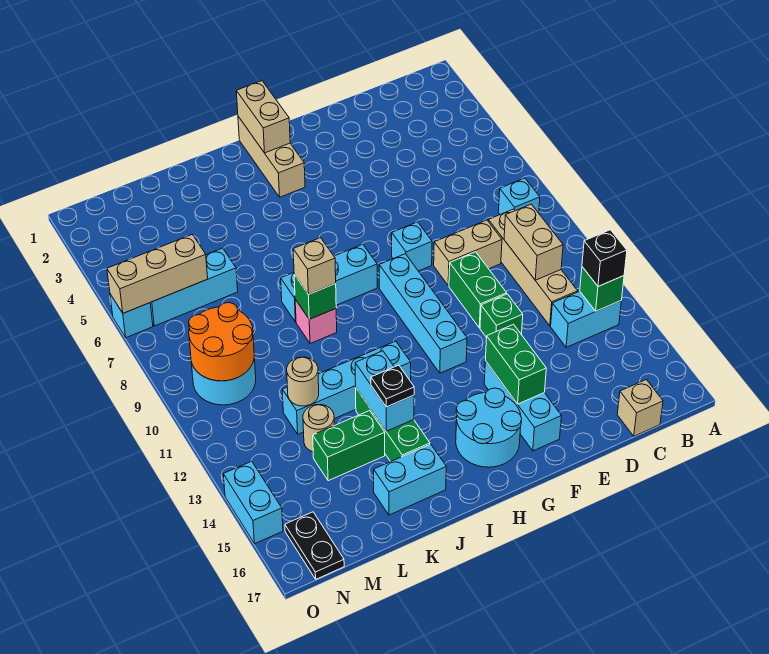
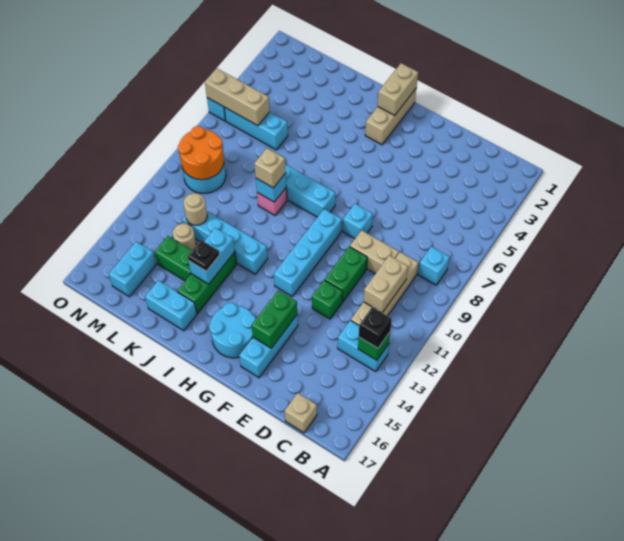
green 1x1 brick [294,275,336,319] -> cyan 1x1 brick [256,173,286,202]
black 1x2 plate [285,512,344,579] -> none
cyan 1x2 brick [223,461,283,544] -> cyan 1x2 brick moved to [109,242,156,297]

